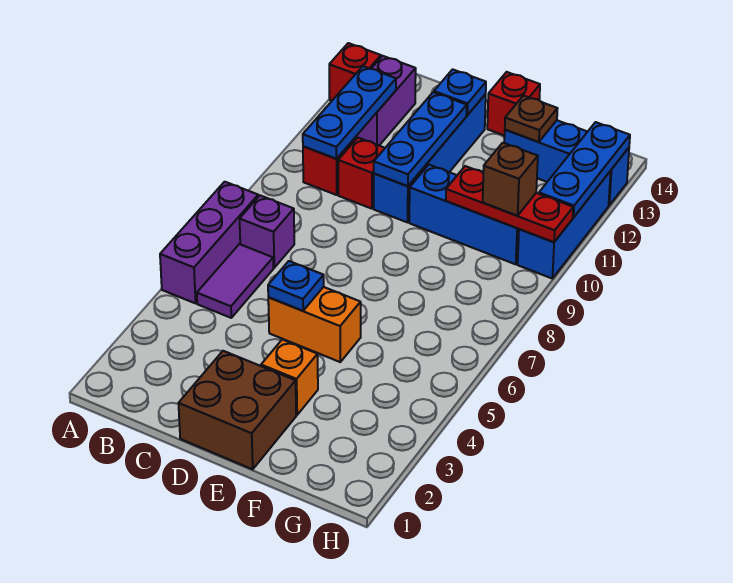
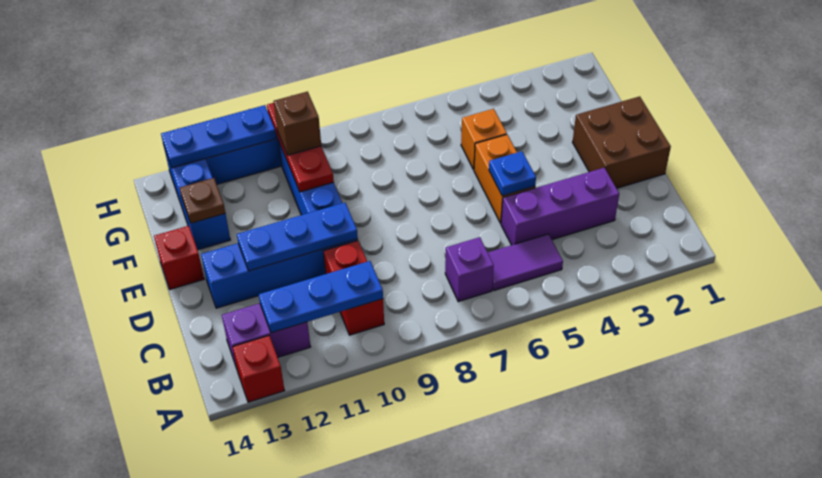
purple 1x3 brick [160,182,258,303] -> purple 1x3 brick moved to [501,168,619,245]
blue 1x1 plate [434,69,486,115] -> none
orange 1x1 brick [261,340,318,415] -> orange 1x1 brick moved to [461,109,507,170]

